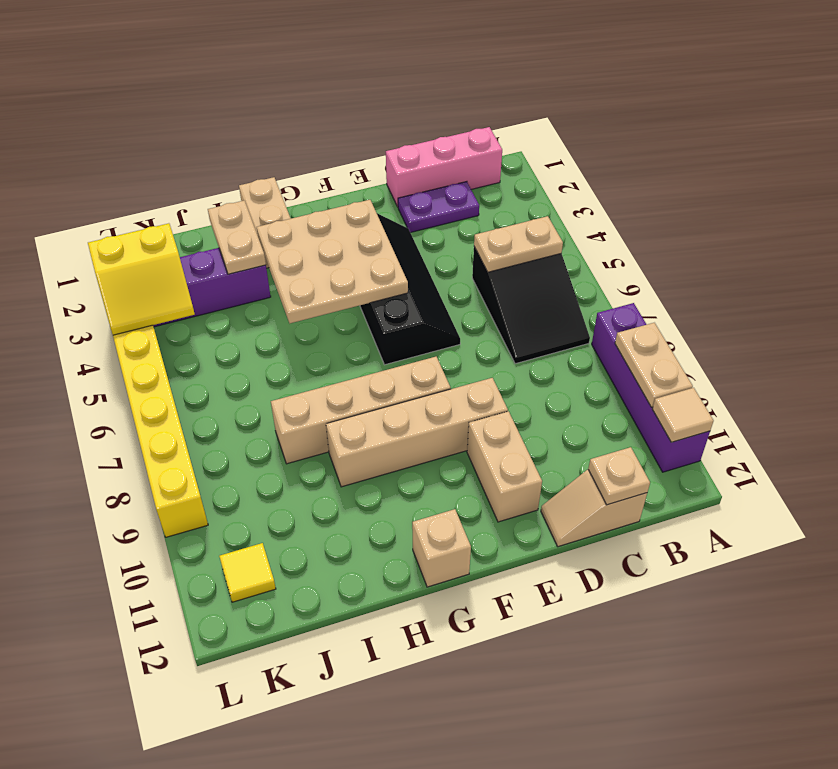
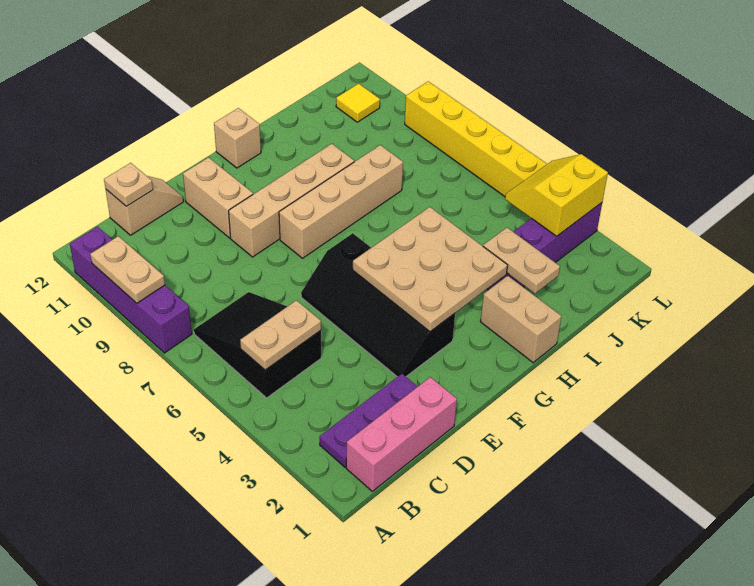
tan 1x1 tile [652,388,713,442] -> none
purple 1x2 plate [398,182,479,233] -> purple 1x3 plate [319,374,418,467]

